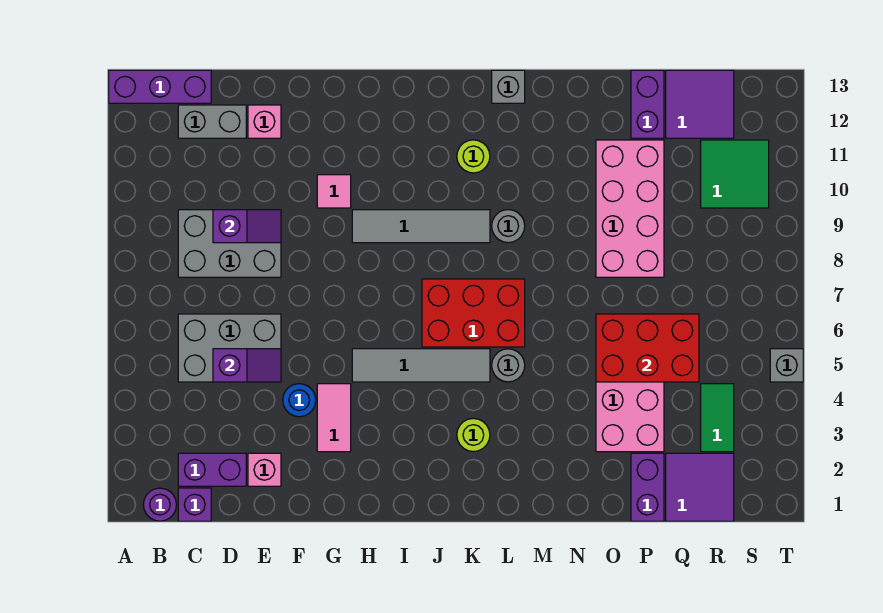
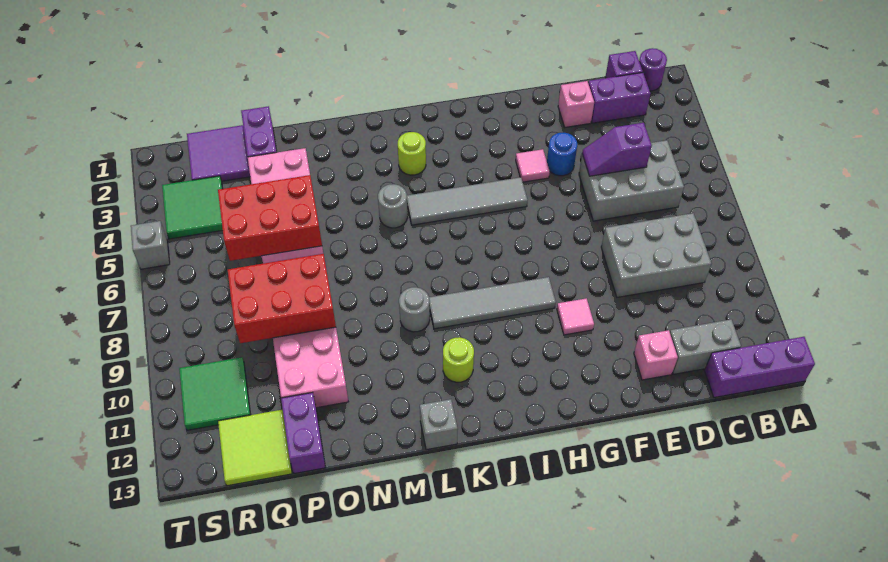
purple 1x2 slope [213,210,281,243] -> none
pink 1x2 tile [317,384,351,452] -> pink 1x1 tile [516,149,550,182]
red 2x3 brick [422,279,525,347] -> red 2x3 brick moved to [228,254,336,343]
purple 2x2 tile [666,70,734,138] -> lime 2x2 tile [218,410,292,486]
green 1x2 tile [701,384,734,452] -> green 2x2 tile [162,176,223,239]

